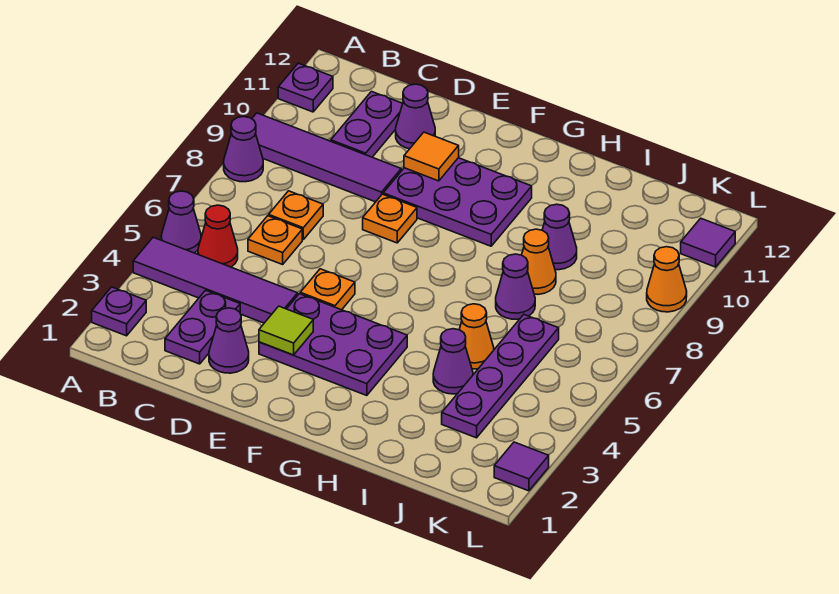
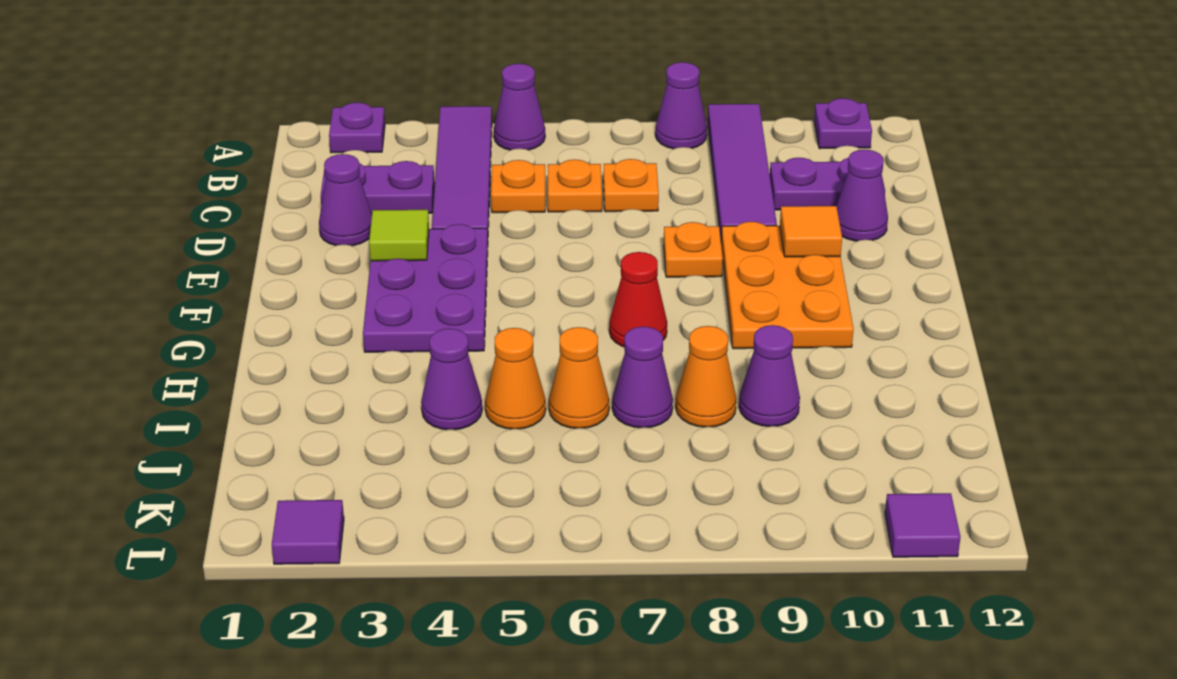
red 1x1 cone [198,205,238,267] -> red 1x1 cone moved to [609,252,667,347]
orange 1x1 plate [300,269,355,310] -> orange 1x1 plate moved to [491,160,545,213]
purple 2x3 plate [383,158,532,246] -> orange 2x3 plate [721,222,854,349]
purple 1x4 plate [442,315,559,438] -> none
orange 1x1 cone [647,247,687,312] -> orange 1x1 cone moved to [549,327,609,428]

